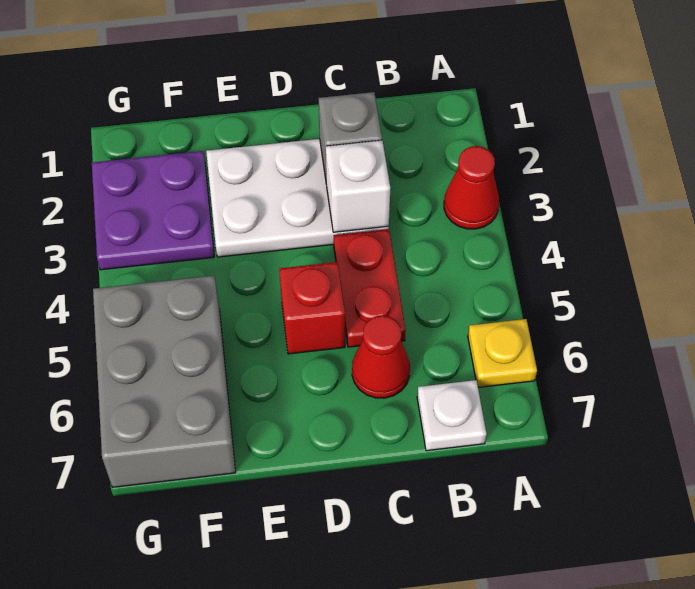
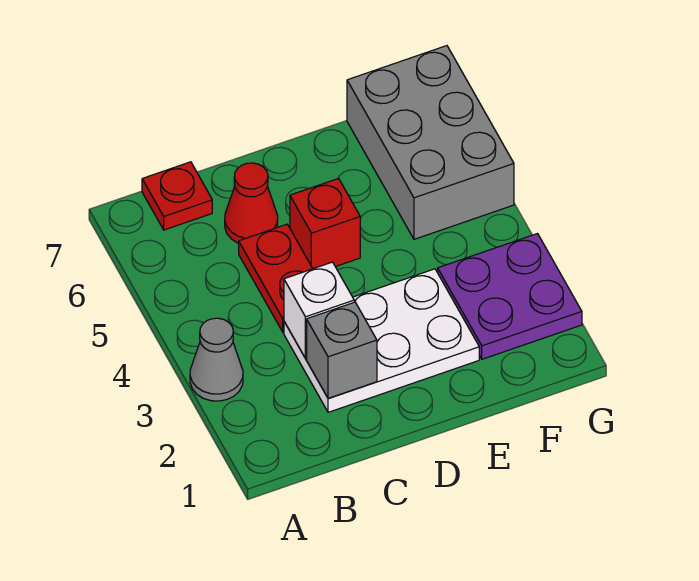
red 1x1 cone [444,146,499,229] -> grey 1x1 cone [190,318,243,401]
yellow 1x1 plate [468,319,537,387] -> none
white 1x1 plate [417,380,487,451] -> red 1x1 plate [142,162,212,230]

